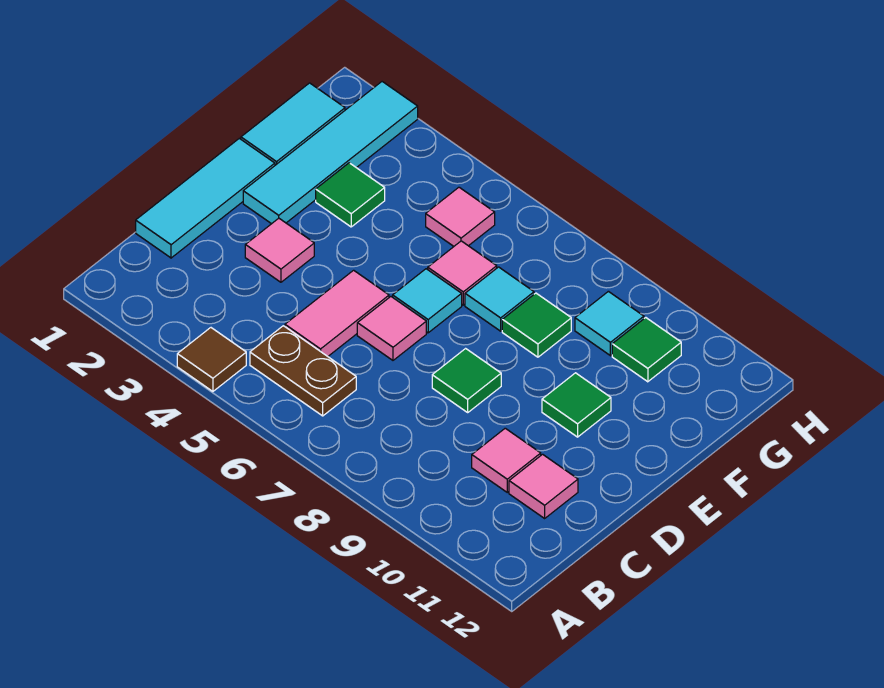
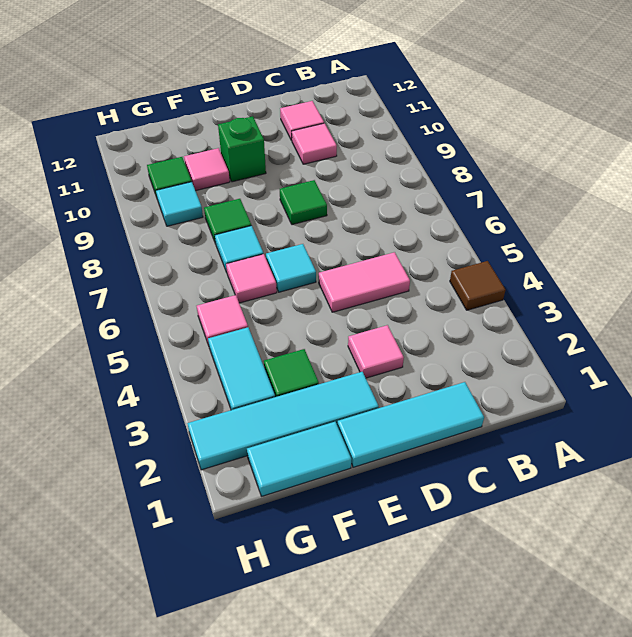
brown 1x2 plate [250,326,356,416] -> none
pink 1x1 tile [357,297,426,360] -> pink 1x1 tile moved to [184,148,230,191]
green 1x1 tile [542,373,611,437] -> green 1x1 brick [218,116,266,182]
none -> cyan 1x2 tile [208,327,275,410]

